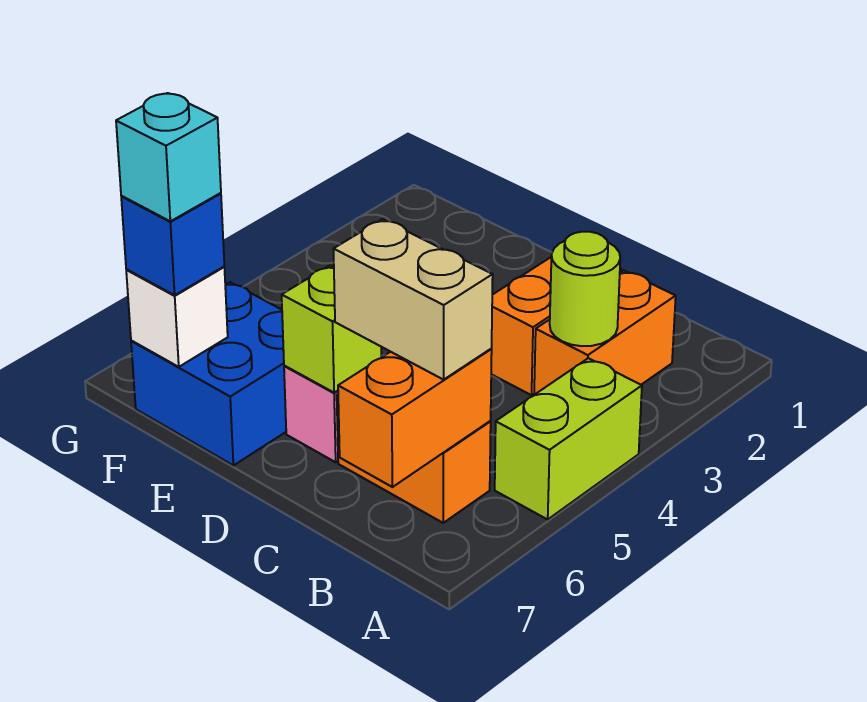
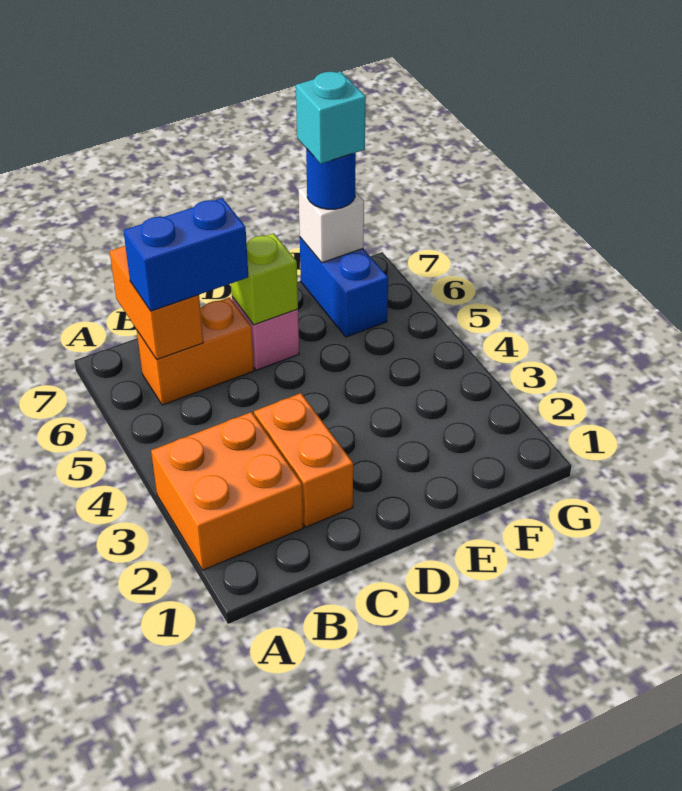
lime 1x2 brick [495,358,642,519] -> none
orange 1x2 brick [534,271,676,395] -> orange 2x2 brick [151,412,303,570]
lime 1x1 round brick [550,232,620,346] -> none
tan 1x2 brick [334,219,493,380] -> blue 1x2 brick [123,198,248,311]
blue 2x2 brick [131,282,286,466] -> blue 1x2 brick [300,237,388,337]
blue 1x1 brick [121,193,224,295] -> blue 1x1 round brick [306,148,356,209]

